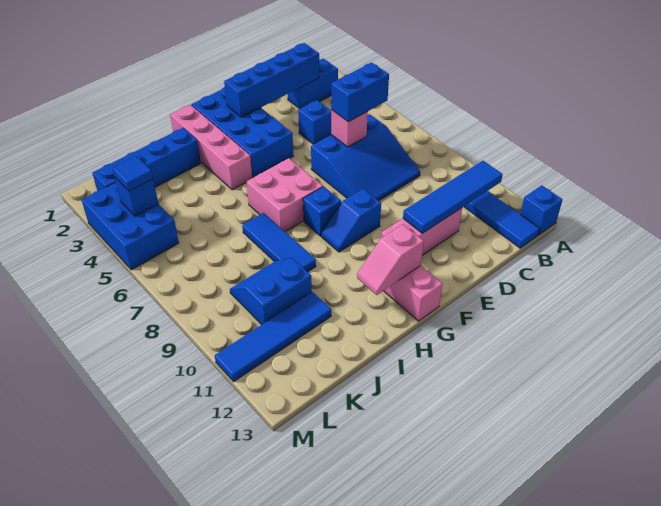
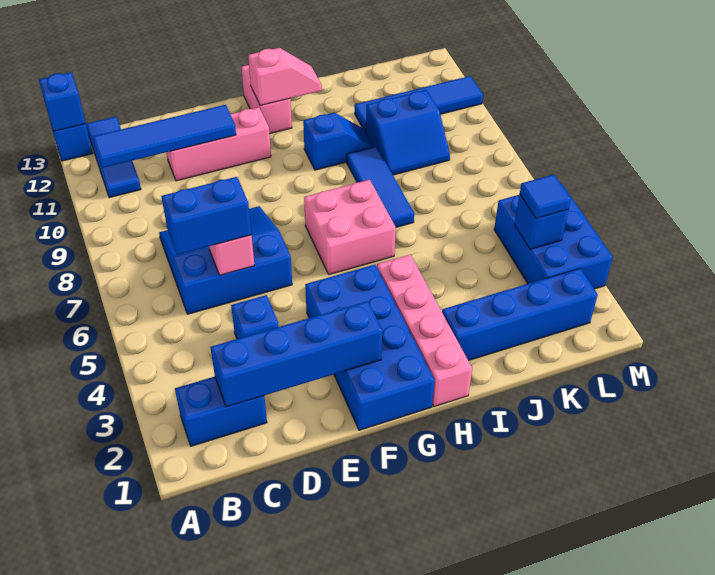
blue 1x2 slope [321,189,381,252] -> blue 1x2 slope moved to [303,113,374,170]
blue 1x1 brick [303,187,341,236] -> blue 1x1 brick moved to [39,72,86,131]

